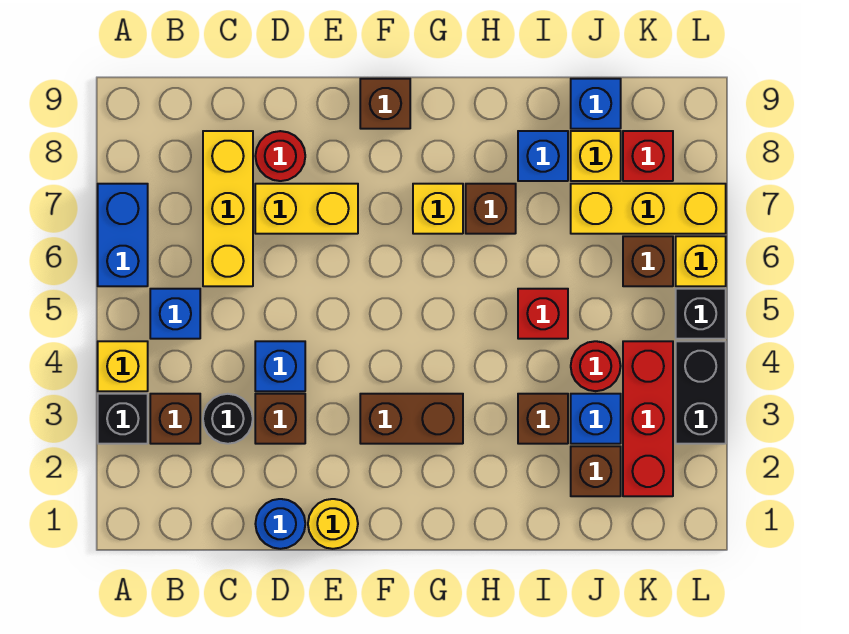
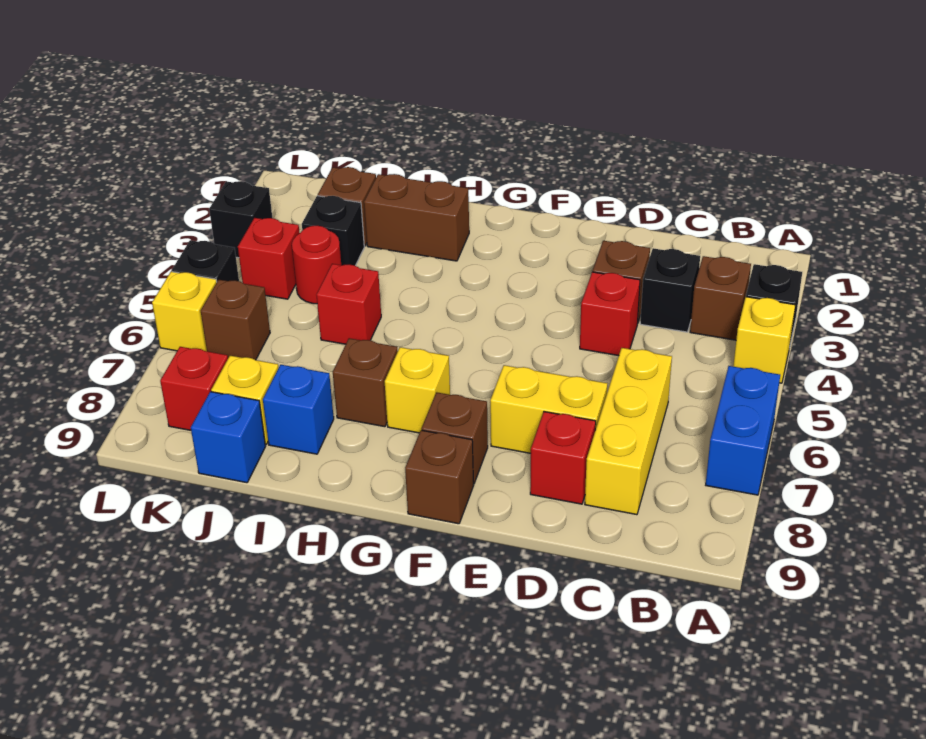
blue 1x1 brick [150,289,200,339] -> none
black 1x1 round brick [203,394,253,444] -> black 1x1 brick [640,248,700,332]
blue 1x1 round brick [255,499,305,549] -> none
blue 1x1 brick [255,341,305,391] -> red 1x1 brick [580,272,640,356]
red 1x1 round brick [255,131,305,181] -> red 1x1 brick [530,412,596,504]
yellow 1x1 round brick [308,499,358,549] -> none
brown 1x2 brick [360,394,463,444] -> brown 1x2 brick moved to [364,174,469,261]
brown 1x1 brick [518,394,568,444] -> brown 1x1 brick moved to [421,392,488,484]
blue 1x1 brick [571,394,621,444] -> black 1x1 brick [302,196,364,266]
yellow 1x3 brick [571,184,726,234] -> none
red 1x3 brick [623,341,673,496] -> red 1x1 brick [238,218,299,299]
black 1x2 brick [676,341,726,444] -> black 1x1 brick [209,181,272,258]

